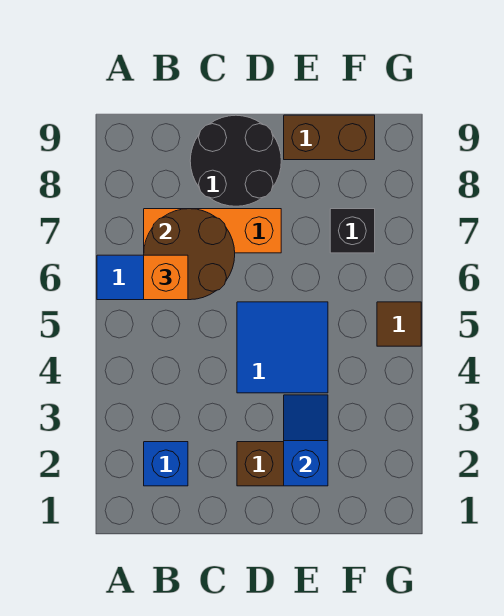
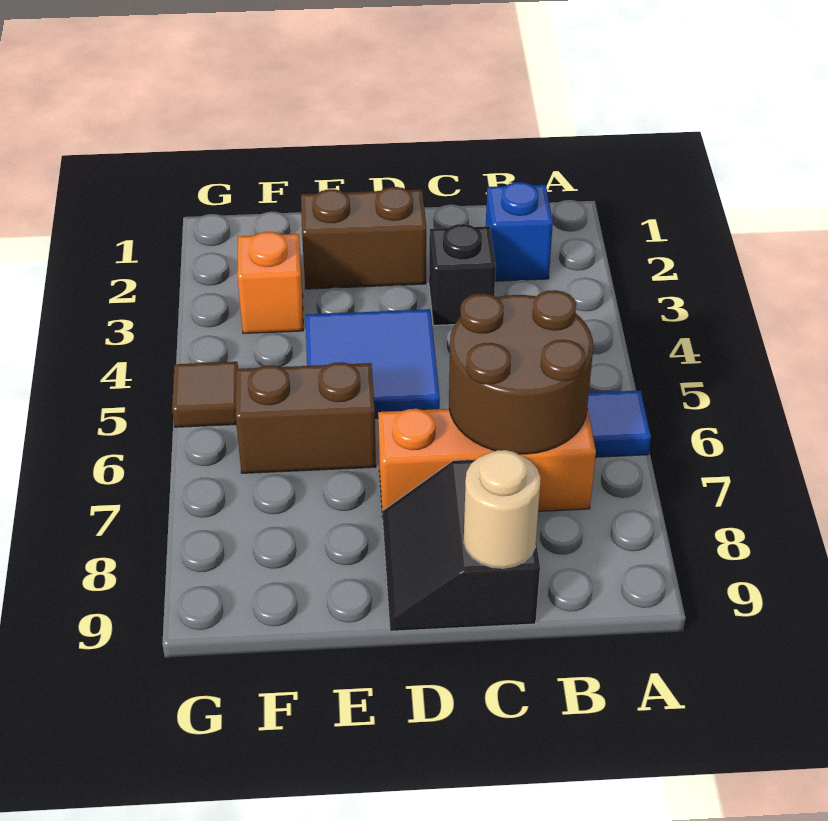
orange 1x1 brick [144,255,188,300] -> orange 1x1 brick moved to [237,232,303,334]
black 2x2 round brick [190,115,281,206] -> black 2x2 slope [382,460,540,631]
none -> tan 1x1 round brick [464,450,541,568]
blue 1x2 slope [284,395,328,486] -> none
brown 1x2 brick [284,115,375,160] -> brown 1x2 brick moved to [236,362,376,473]
black 1x1 brick [330,209,375,253] -> black 1x1 brick moved to [429,224,496,325]

